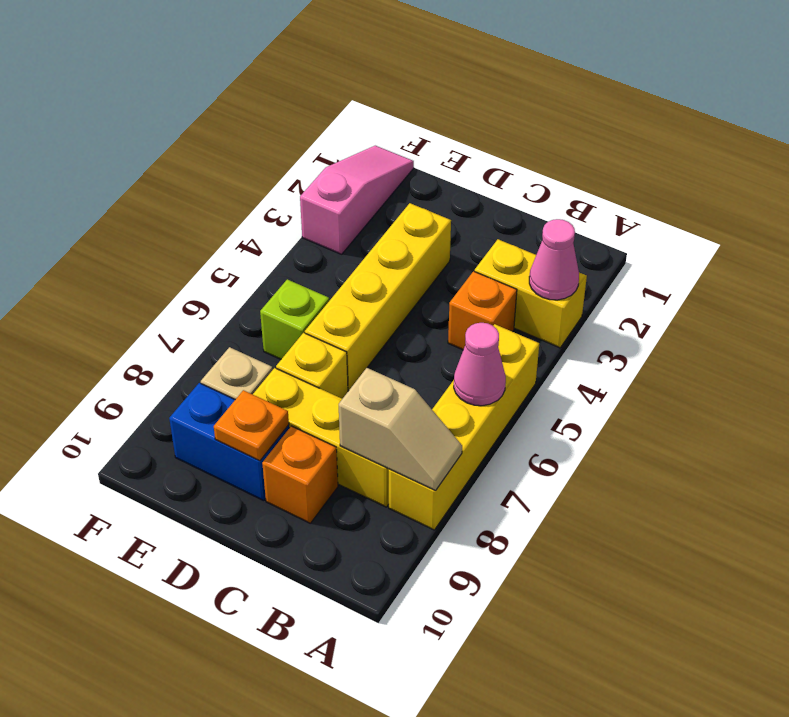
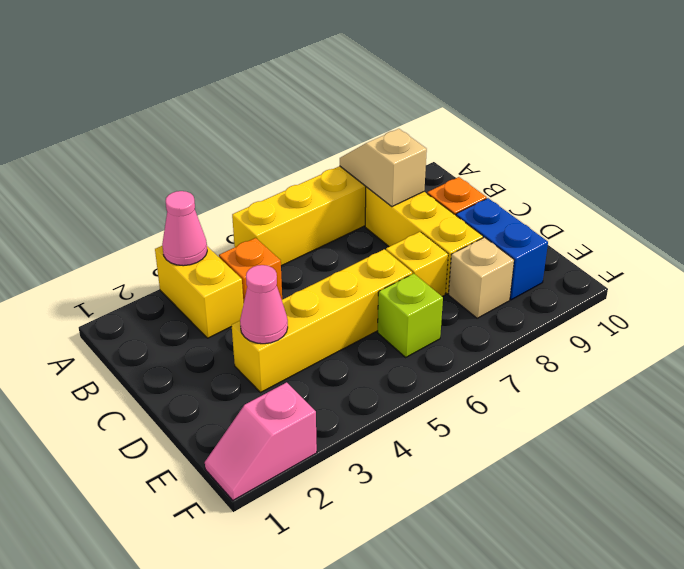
pink 1x1 cone [454,323,506,406] -> pink 1x1 cone moved to [240,265,288,344]
orange 1x1 plate [214,390,289,461] -> none
pink 1x3 slope [300,146,414,254] -> pink 1x2 slope [205,382,317,500]

